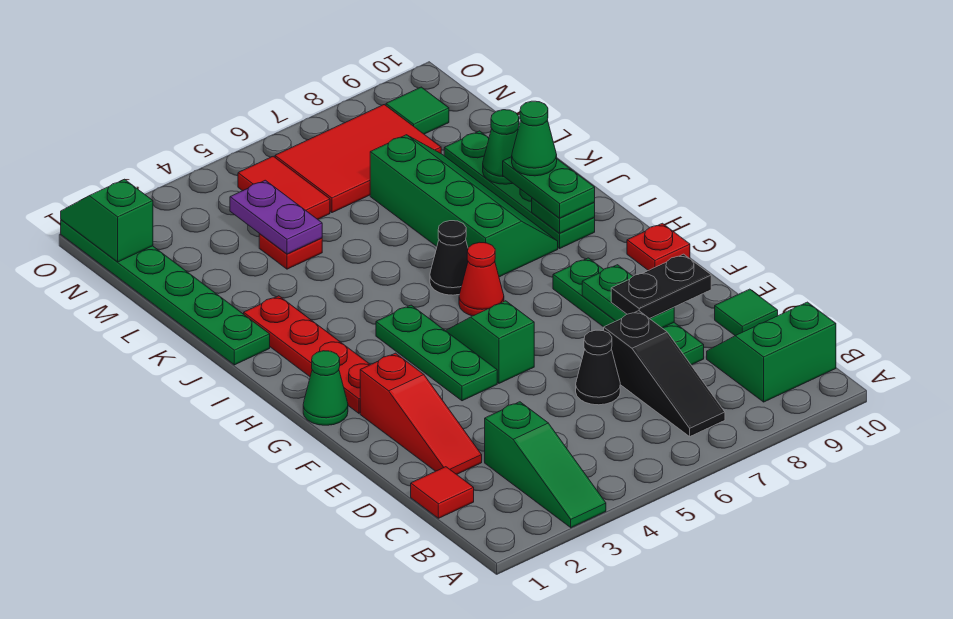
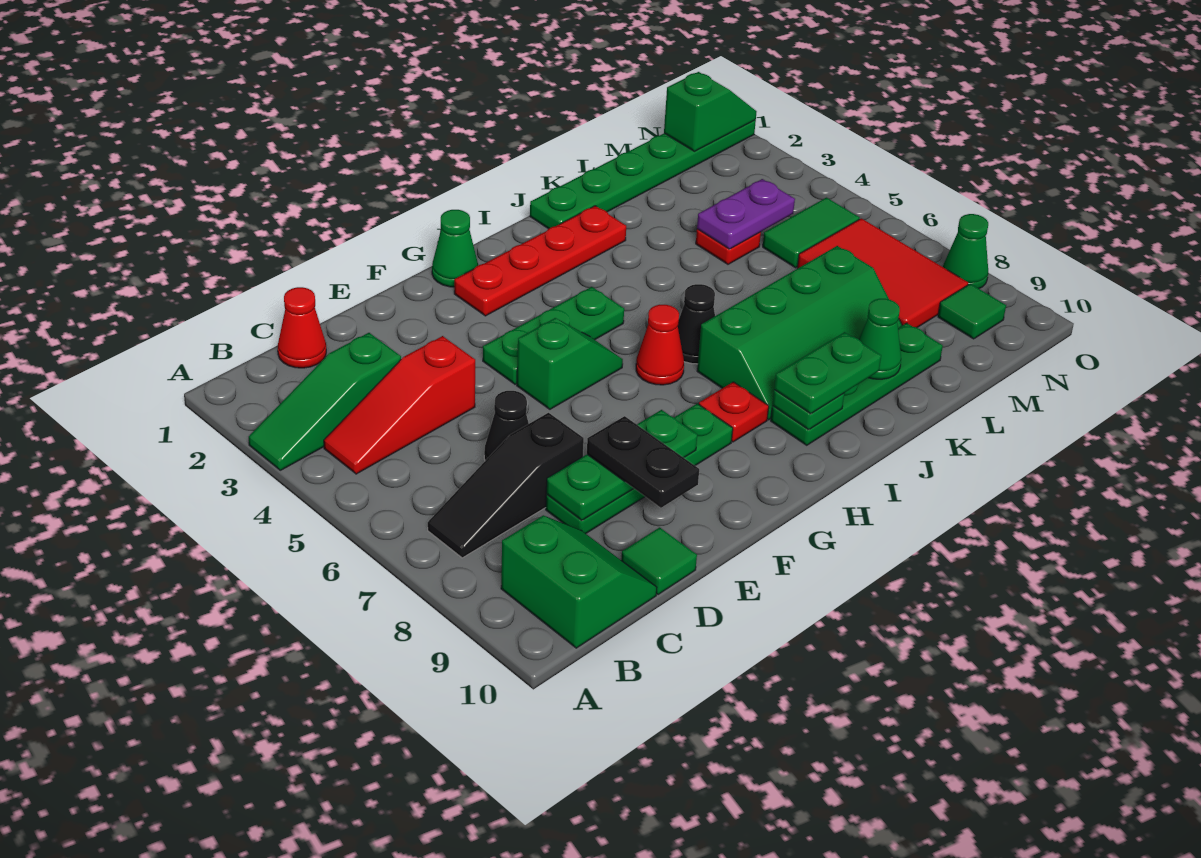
red 1x1 tile [411,467,474,518] -> red 1x1 cone [278,287,326,368]
red 1x3 slope [360,353,482,474] -> red 1x3 slope moved to [324,336,475,474]
green 1x2 plate [582,265,674,328] -> green 1x3 plate [546,410,697,520]
red 1x1 plate [627,223,690,271] -> red 1x1 plate moved to [699,382,769,442]
green 1x1 cone [512,101,557,176] -> green 1x1 cone moved to [943,214,988,289]
red 1x2 tile [238,156,330,219] -> green 1x2 tile [763,198,859,268]

